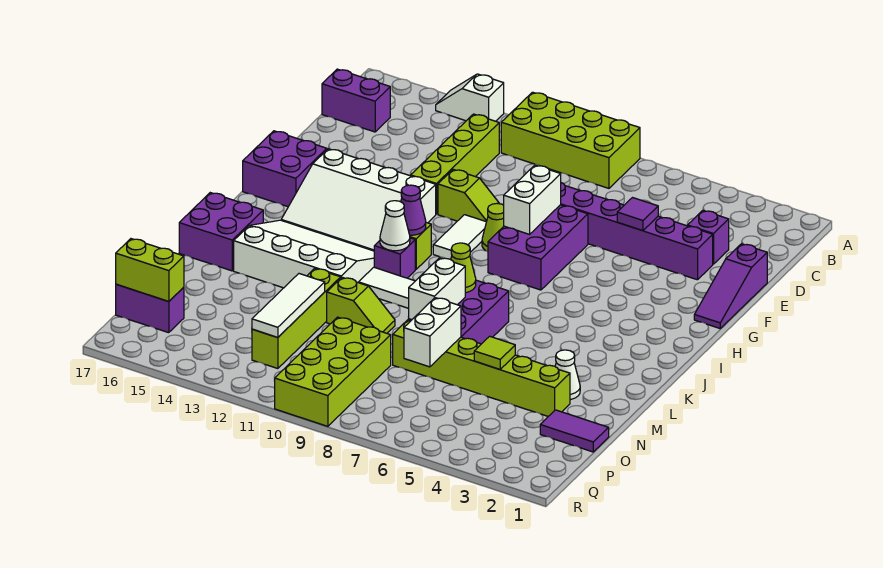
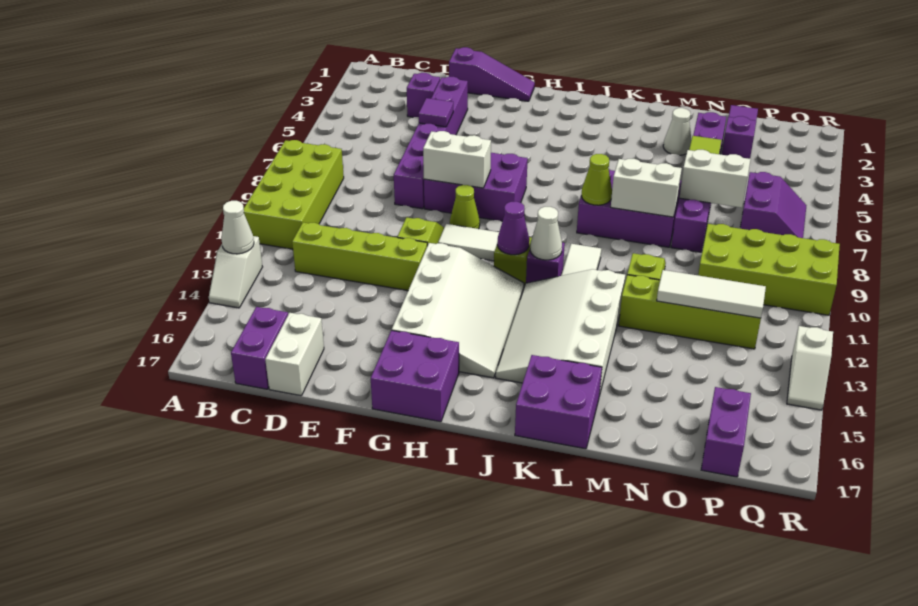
none -> white 1x1 cone [221,201,254,254]
none -> white 1x2 brick [265,313,324,396]
lime 1x6 brick [393,320,570,416] -> purple 1x6 brick [671,112,726,252]
none -> purple 1x1 brick [722,116,756,159]
none -> purple 2x2 slope [740,172,806,238]
lime 1x2 brick [116,239,184,302] -> none
none -> white 1x2 slope [787,326,833,410]

